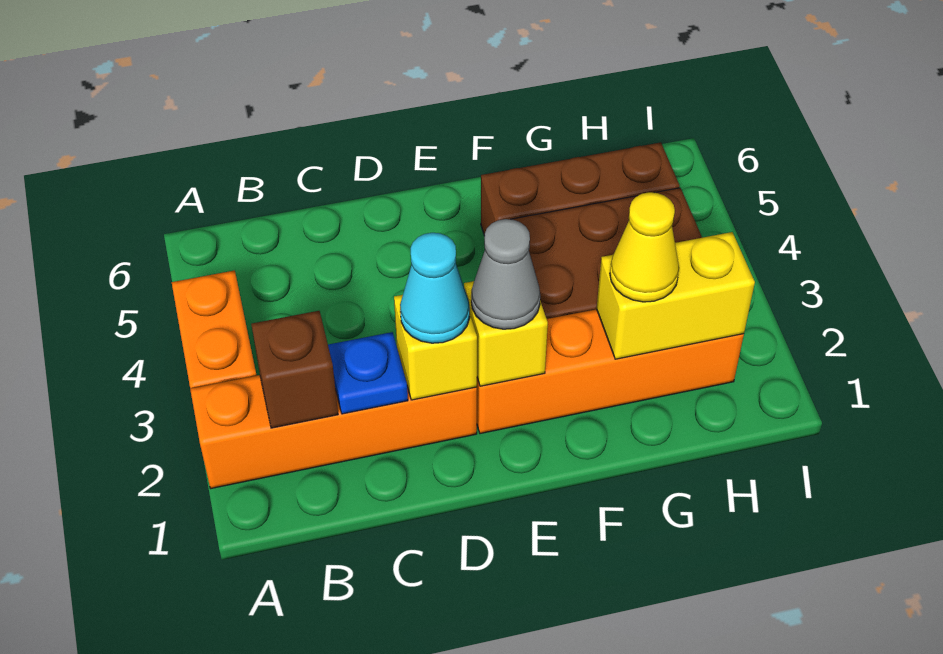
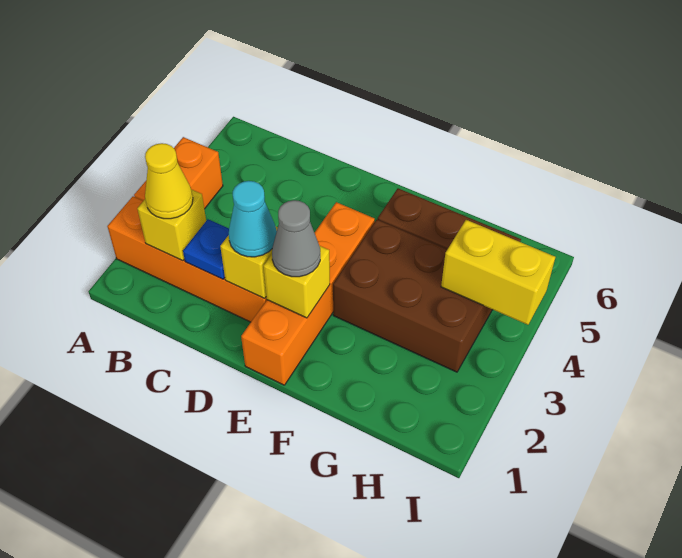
brown 1x1 brick [251,311,338,428] -> yellow 1x1 brick [137,189,206,261]
orange 1x4 brick [477,309,744,434] -> orange 1x4 brick turned to [241,202,375,385]
yellow 1x2 brick [597,232,755,359] -> yellow 1x2 brick moved to [441,220,555,325]
yellow 1x1 cone [610,192,679,302] -> yellow 1x1 cone moved to [145,143,193,219]

